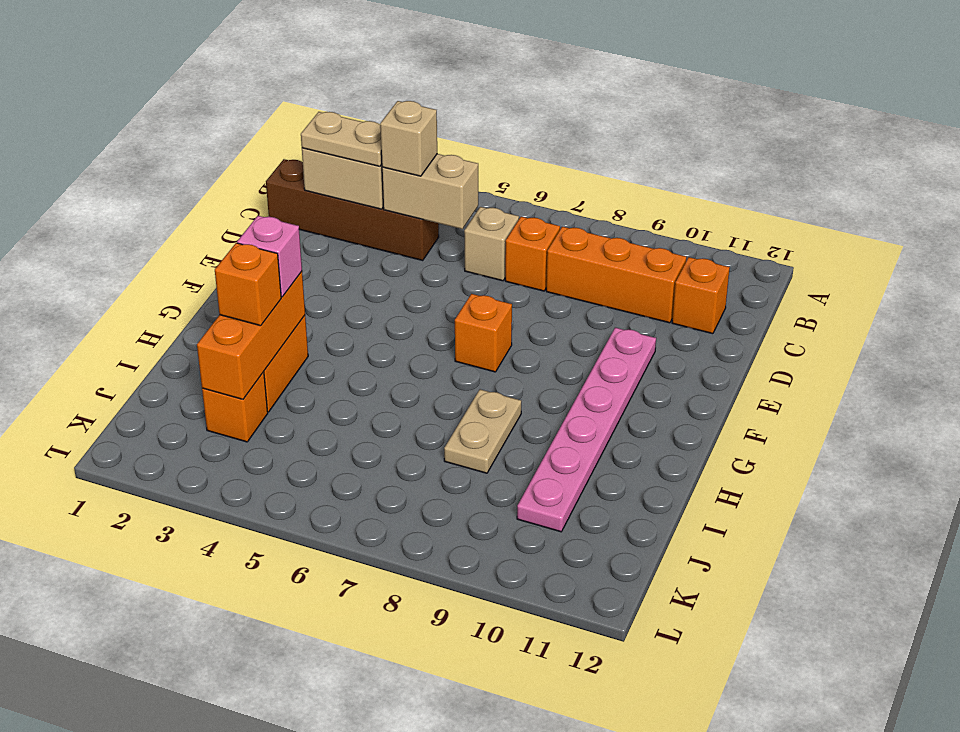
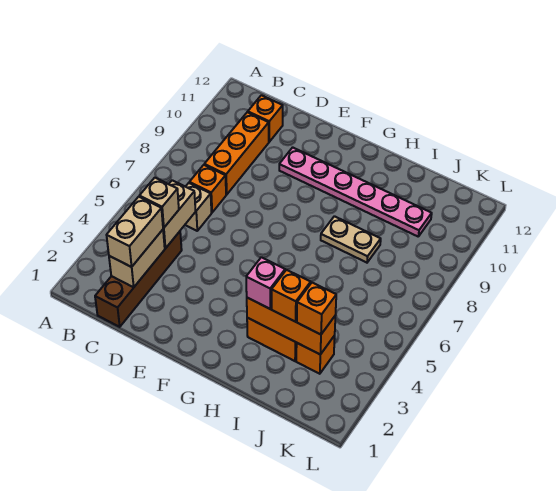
tan 1x2 plate [301,112,382,166] -> tan 1x2 brick [107,197,163,267]
orange 1x1 brick [455,294,512,372] -> orange 1x1 brick moved to [297,283,336,335]

